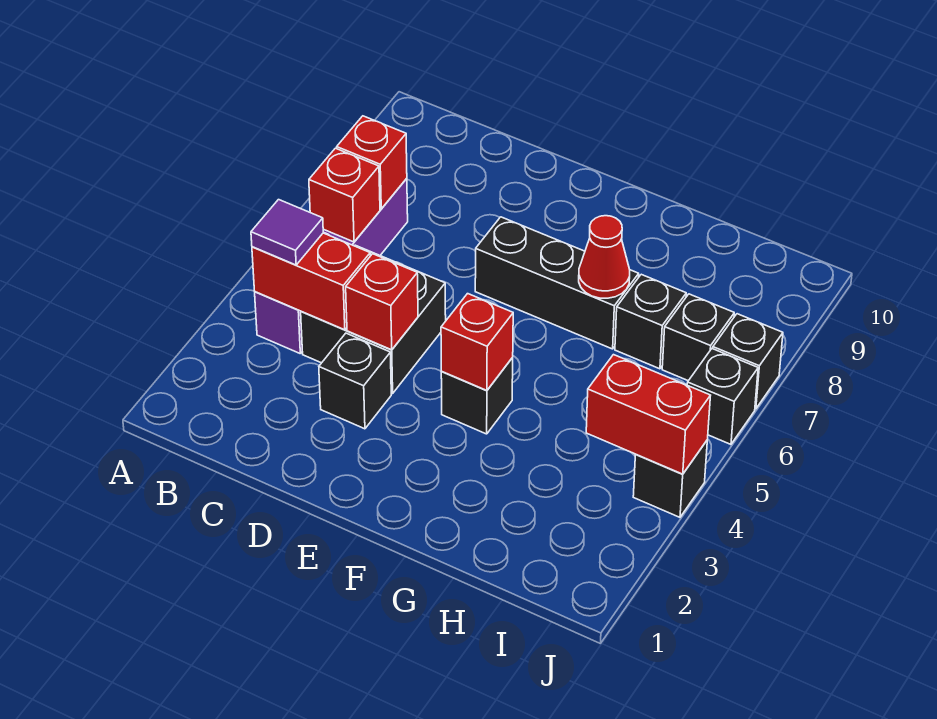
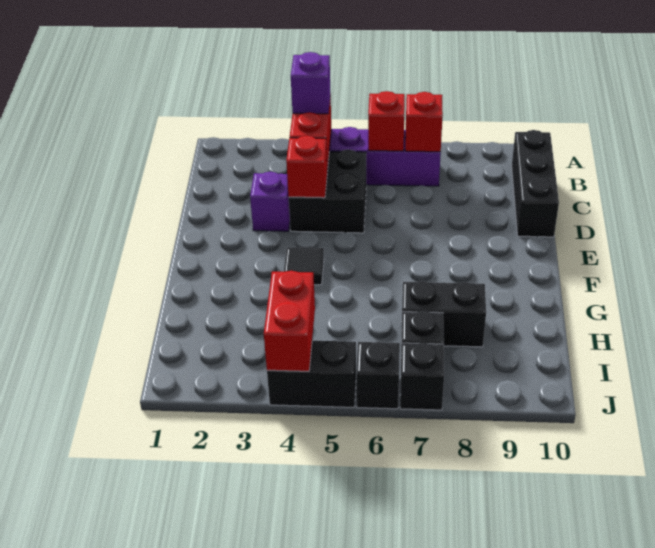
purple 1x1 tile [251,200,323,265] -> purple 1x1 brick [291,52,330,114]
black 1x1 brick [319,333,391,429] -> purple 1x1 brick [250,172,290,231]
black 1x3 brick [475,217,639,349] -> black 1x3 brick moved to [512,130,559,237]
black 1x1 brick [441,358,513,434] -> black 1x1 tile [284,247,324,285]
red 1x1 brick [441,294,513,390] -> none
red 1x1 cone [579,216,630,298] -> none
black 1x1 brick [615,274,686,369] -> black 1x2 brick [401,281,486,347]
black 1x1 brick [633,441,707,517] -> black 1x2 brick [267,341,356,407]

